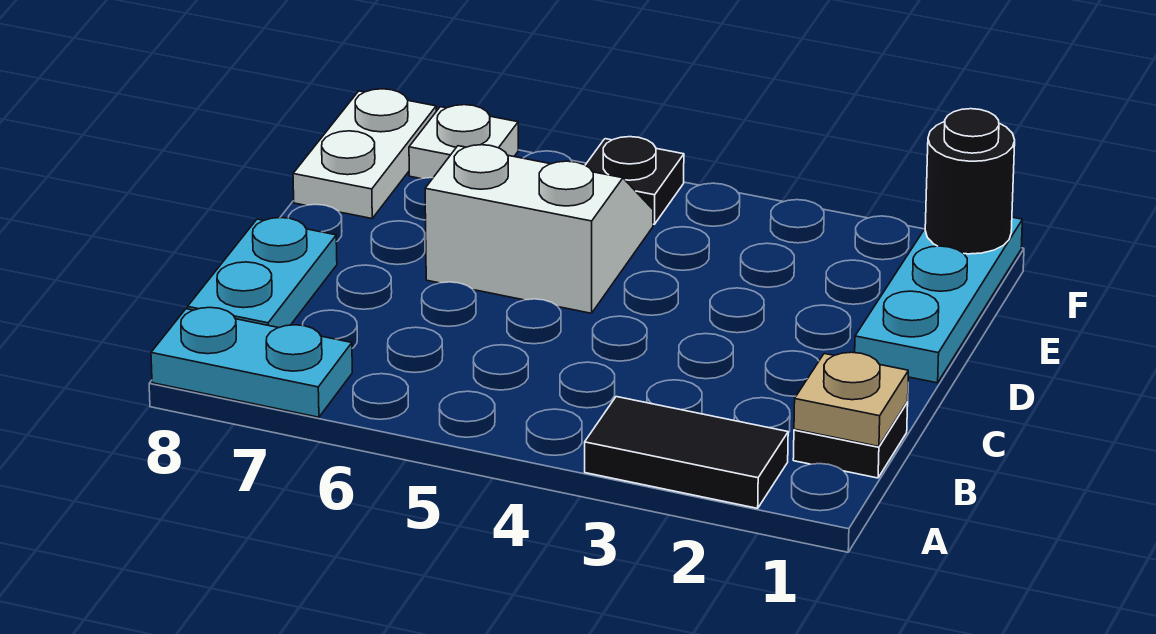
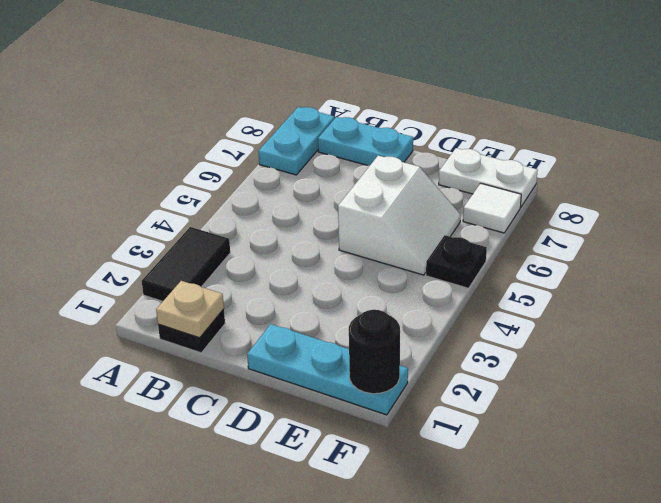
white 1x1 plate [409,105,518,179] -> white 1x1 tile [463,183,521,233]

